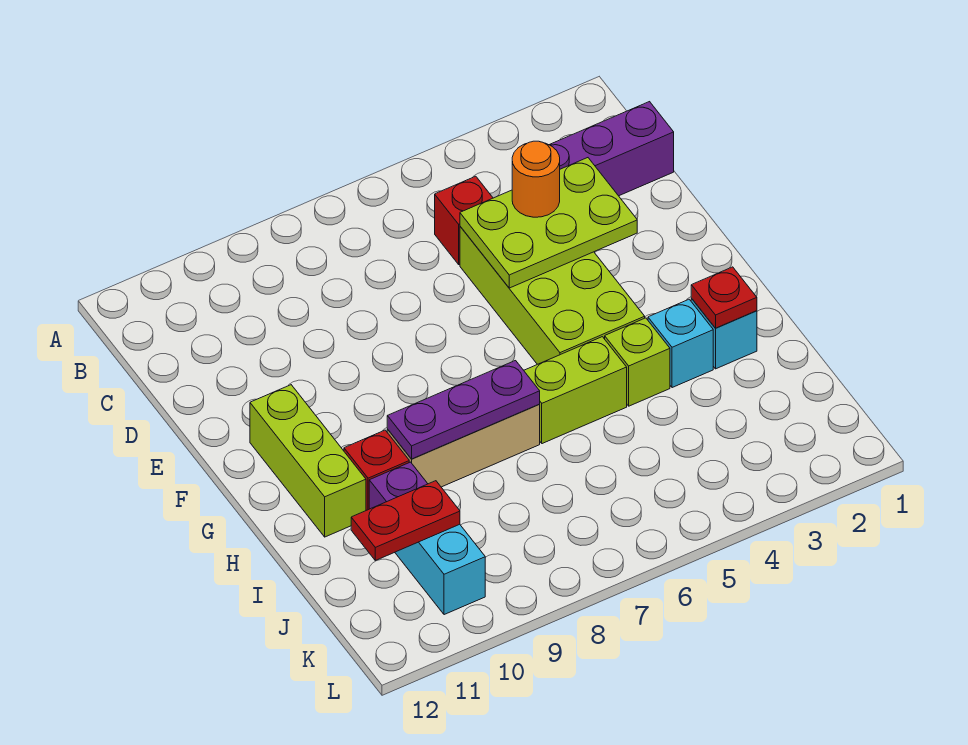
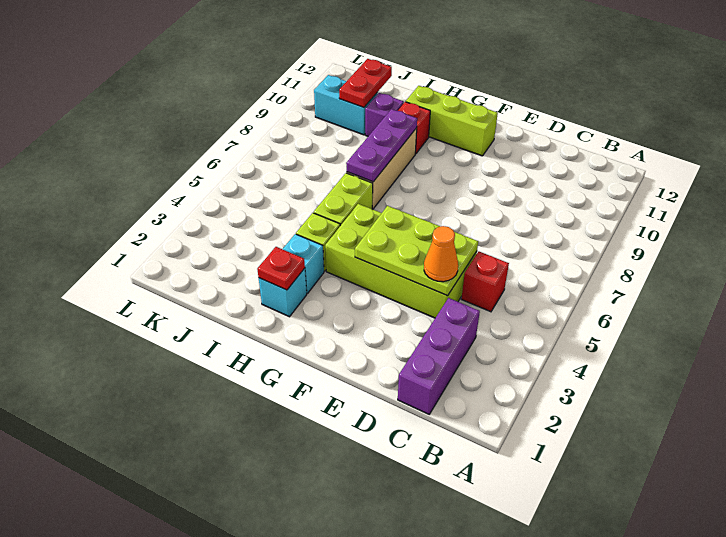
lime 2x3 plate [460,158,637,288] -> lime 2x3 plate turned to [355,206,478,296]
orange 1x1 round brick [512,141,560,217] -> orange 1x1 cone [424,226,458,282]

